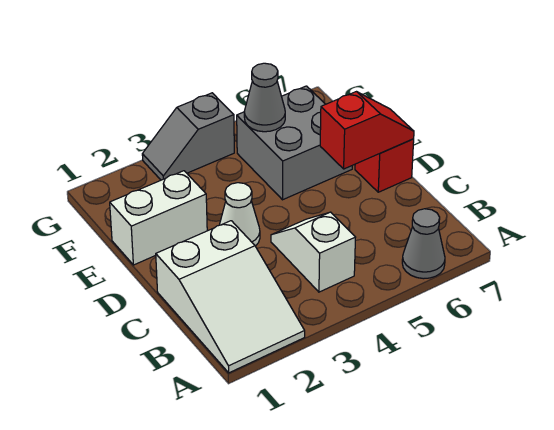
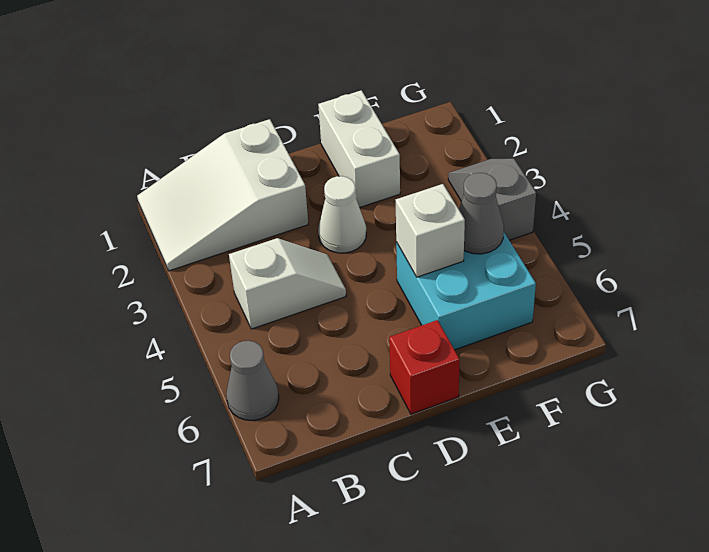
red 1x2 slope [320,92,414,169] -> none
grey 2x2 brick [237,86,352,200] -> cyan 2x2 brick [396,233,536,350]
none -> white 1x1 brick [396,184,465,277]

